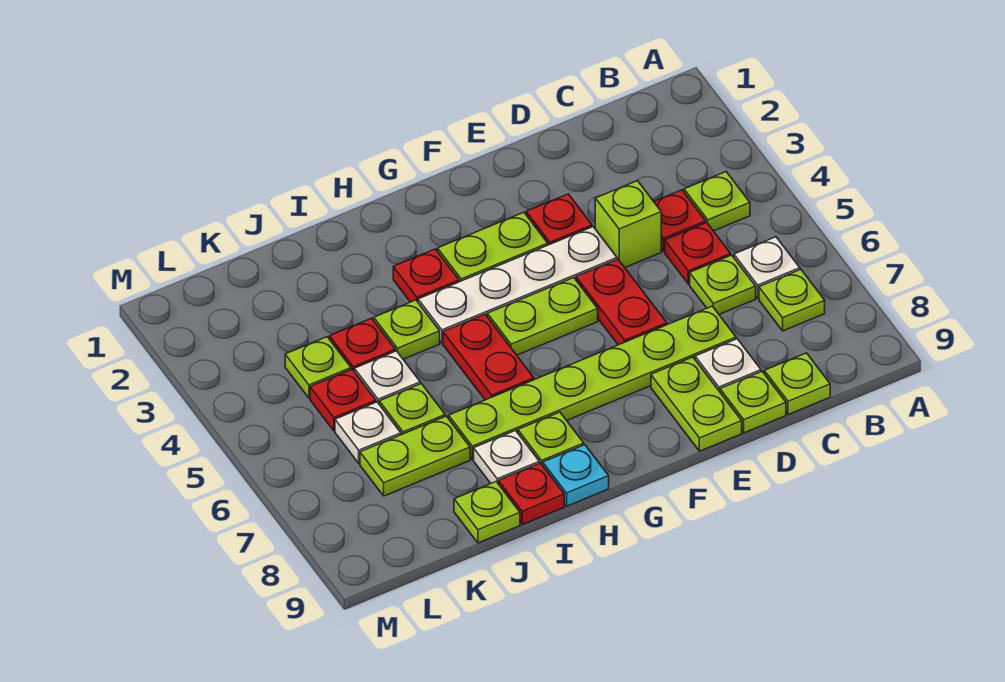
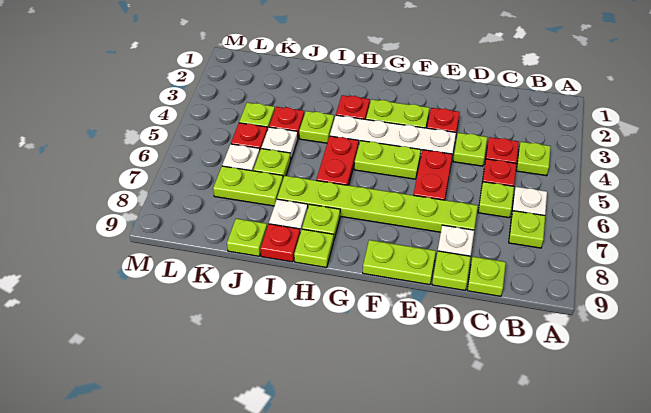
lime 1x1 brick [595,181,661,267] -> lime 1x1 plate [453,133,487,166]
lime 1x2 plate [651,357,742,451] -> lime 1x2 plate turned to [363,240,436,285]
cyan 1x1 plate [543,445,609,506] -> lime 1x1 plate [294,229,333,268]

